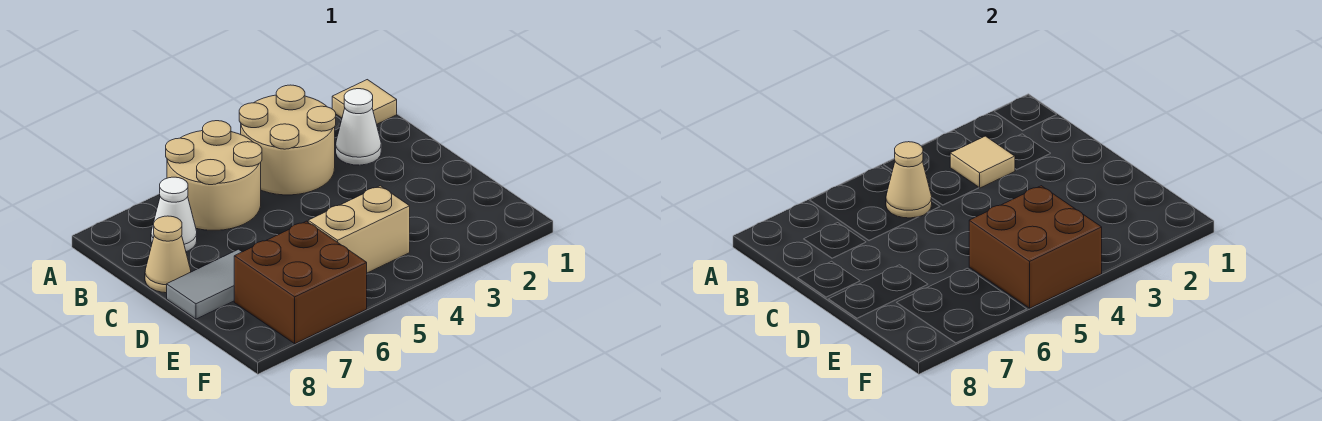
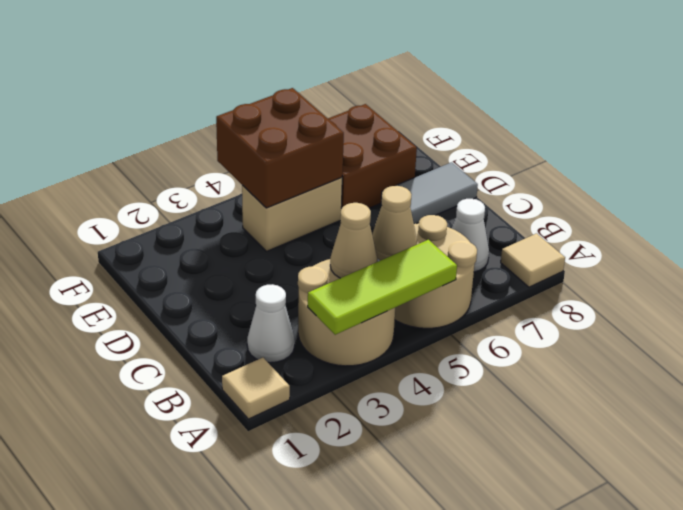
none -> lime 1x3 tile [308,240,457,335]
tan 1x1 tile [950,136,1015,188] -> tan 1x1 tile moved to [501,233,565,287]
tan 1x1 cone [145,216,191,293] -> tan 1x1 cone moved to [330,203,378,278]

